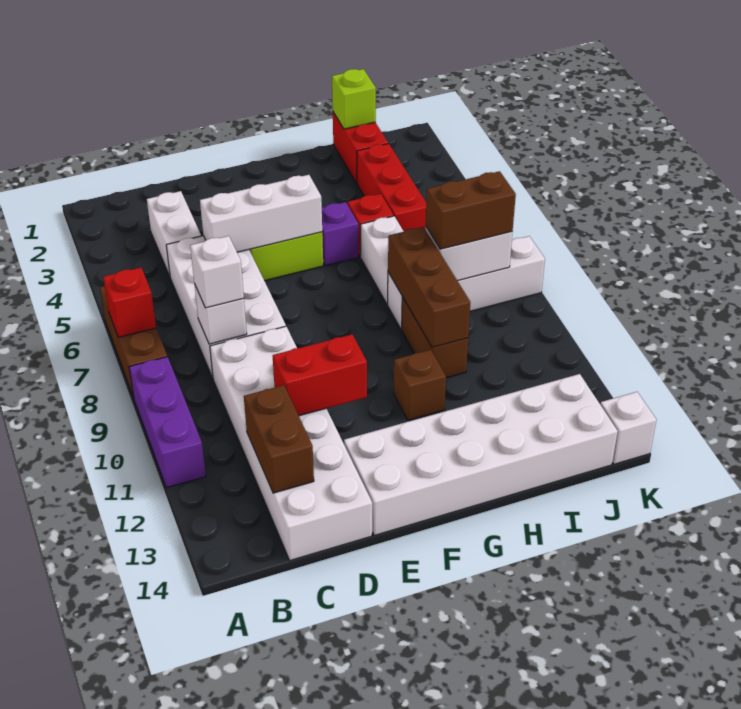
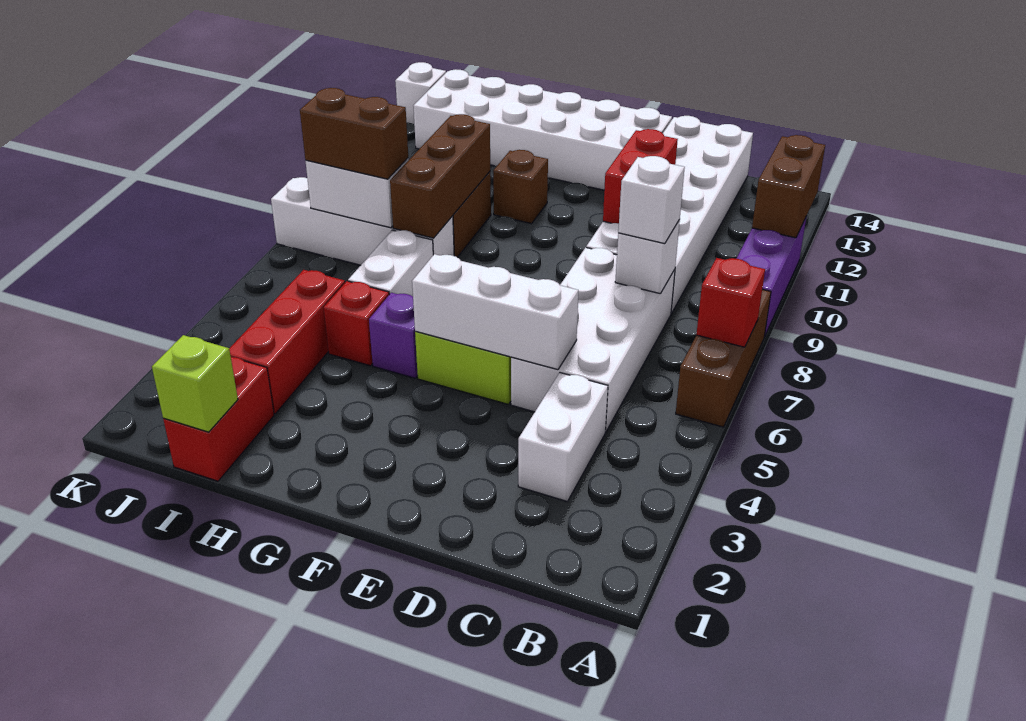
brown 1x2 brick [244,385,314,493] -> brown 1x2 brick moved to [752,135,825,238]
red 1x2 brick [273,334,367,416] -> red 1x2 brick turned to [603,129,678,223]

